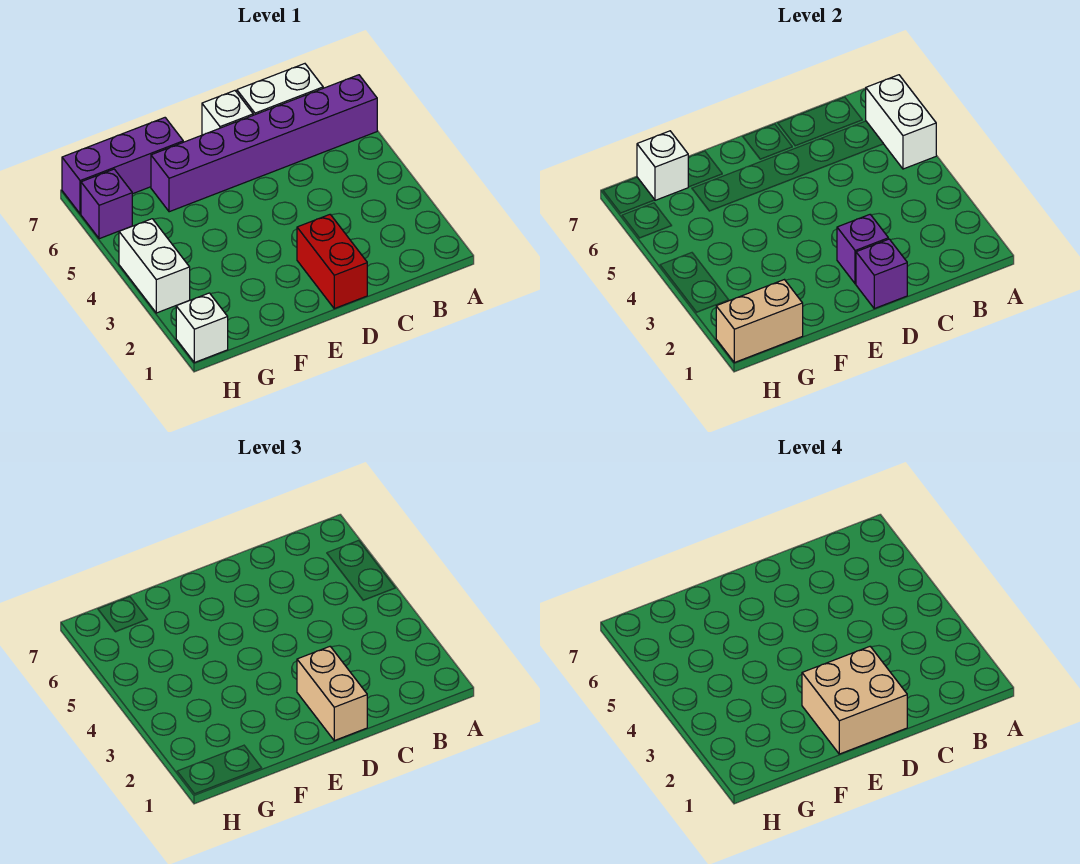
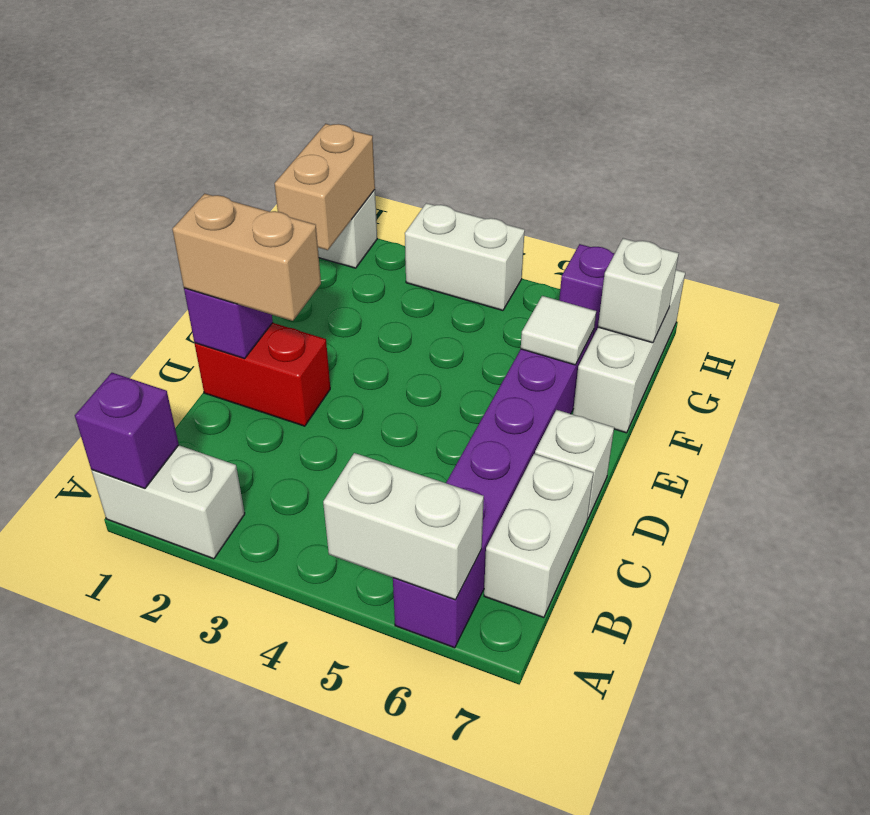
none -> white 1x2 brick [91,445,245,559]
tan 2x2 brick [802,647,907,754] -> none
purple 1x1 brick [837,215,888,284] -> purple 1x1 brick moved to [75,373,179,488]
none -> white 1x1 tile [521,296,596,365]
purple 1x3 brick [62,118,183,214] -> white 1x3 brick [573,270,685,433]

